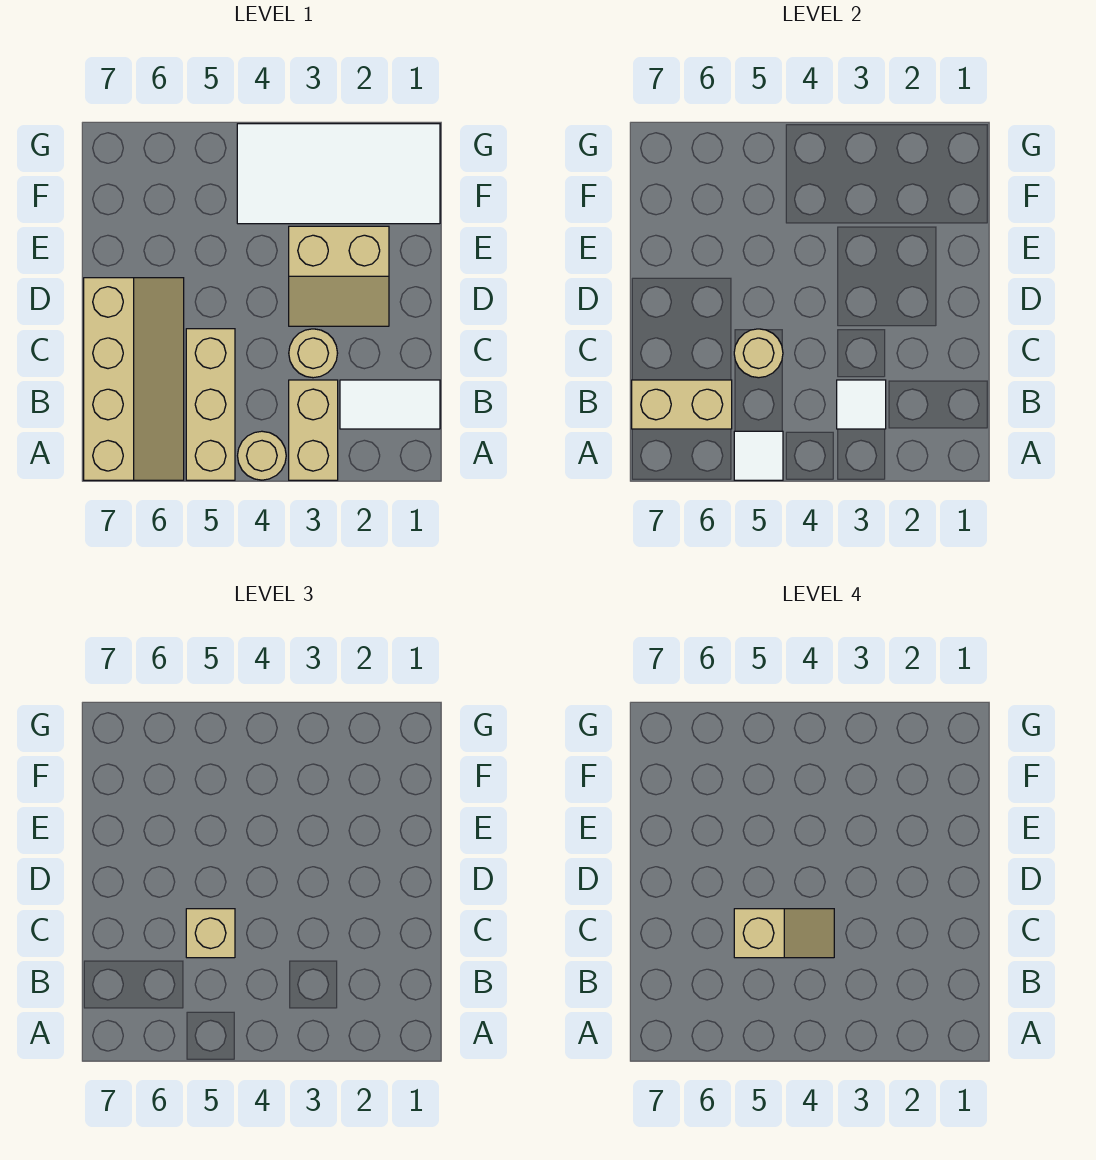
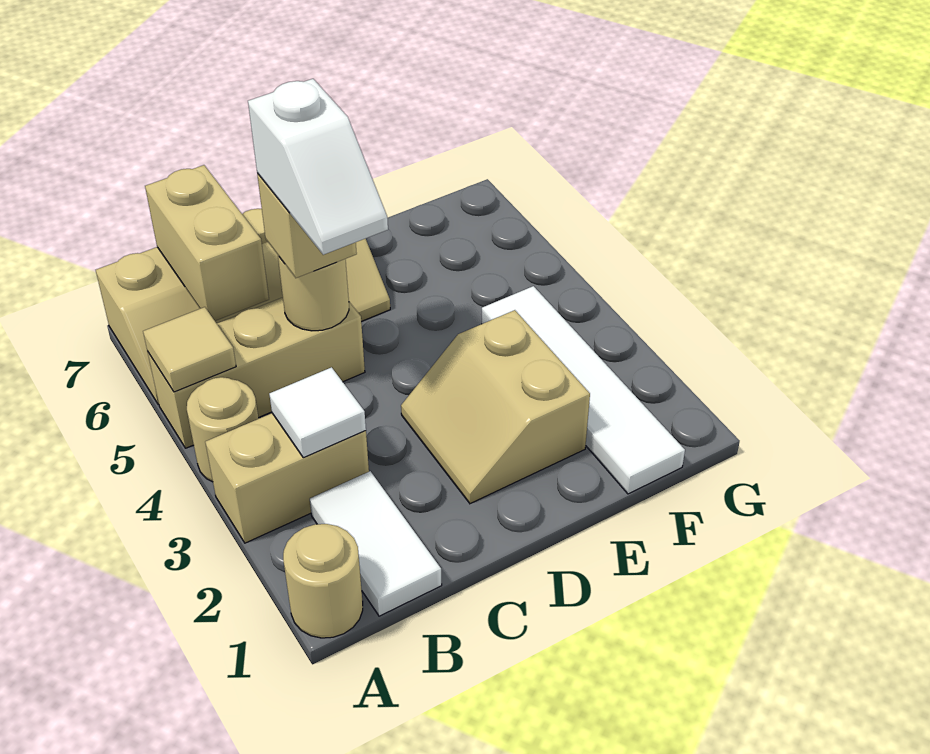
white 1x1 tile [734,431,783,480] -> tan 1x1 tile [143,307,236,392]
tan 1x1 round brick [289,329,338,378] -> tan 1x1 round brick moved to [283,524,363,638]
tan 1x2 slope [734,909,834,958] -> white 1x2 slope [248,79,388,255]
white 2x4 tile [237,124,440,224] -> white 1x4 tile [482,286,685,494]

